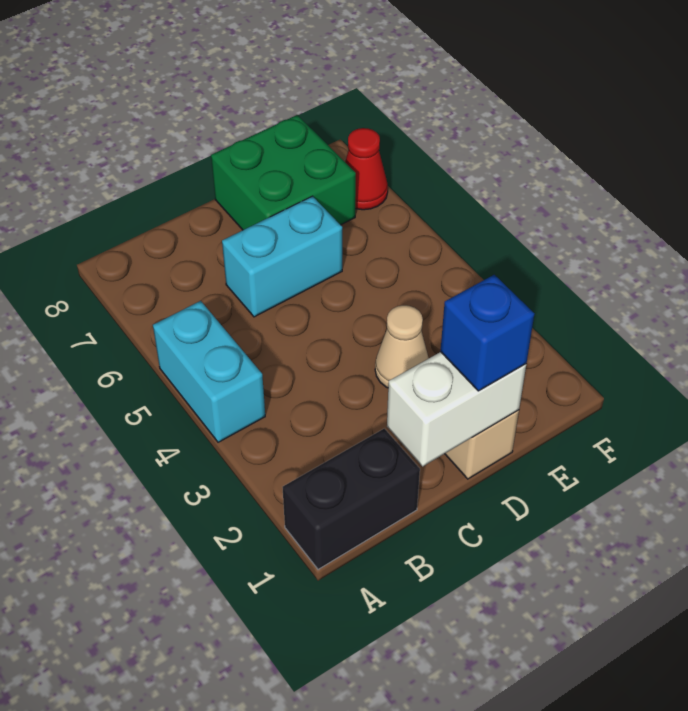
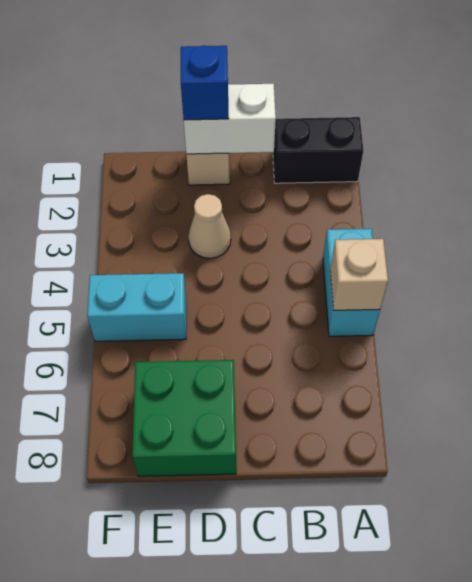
none -> tan 1x1 brick [330,239,388,310]
cyan 1x2 brick [222,196,342,317] -> cyan 1x2 brick moved to [87,273,186,341]
red 1x1 cone [345,128,388,210] -> none

